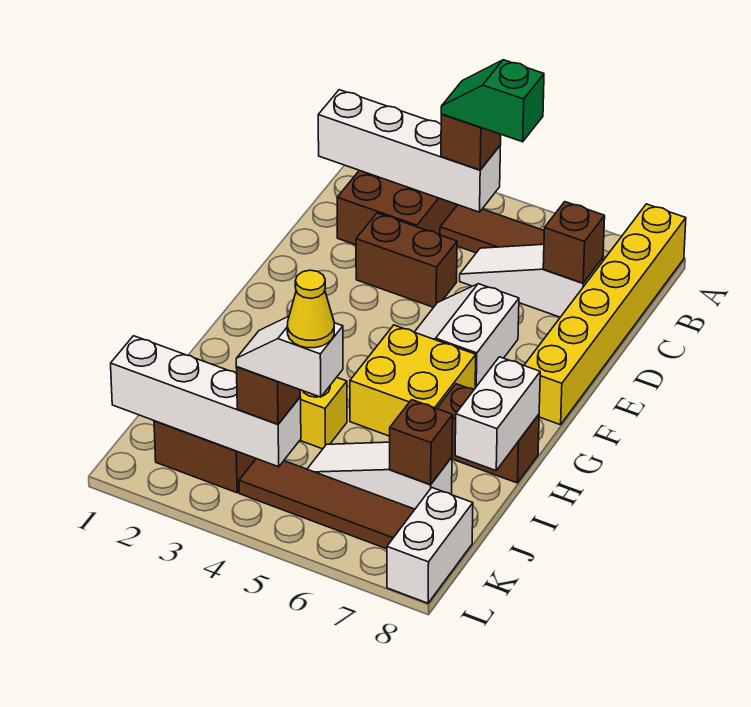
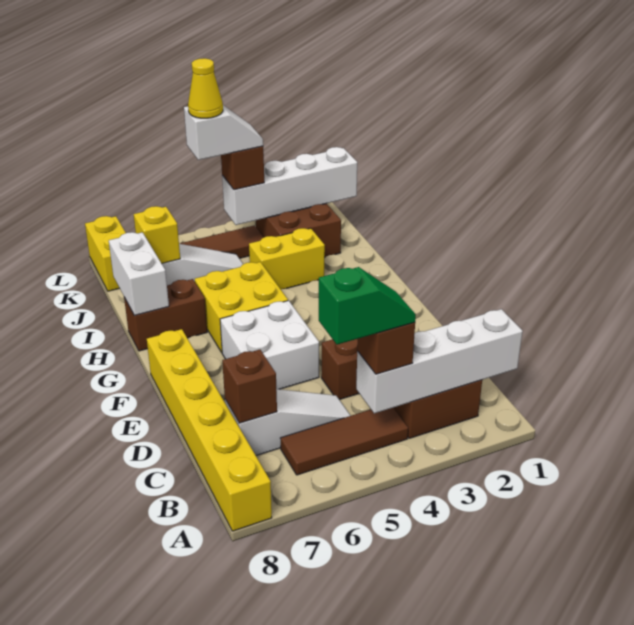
white 2x2 slope [415,284,519,388] -> white 2x2 brick [220,301,319,389]
brown 1x1 brick [390,400,453,485] -> yellow 1x1 brick [134,206,180,263]
white 1x2 brick [387,488,473,603] -> yellow 1x2 brick [85,216,126,291]

